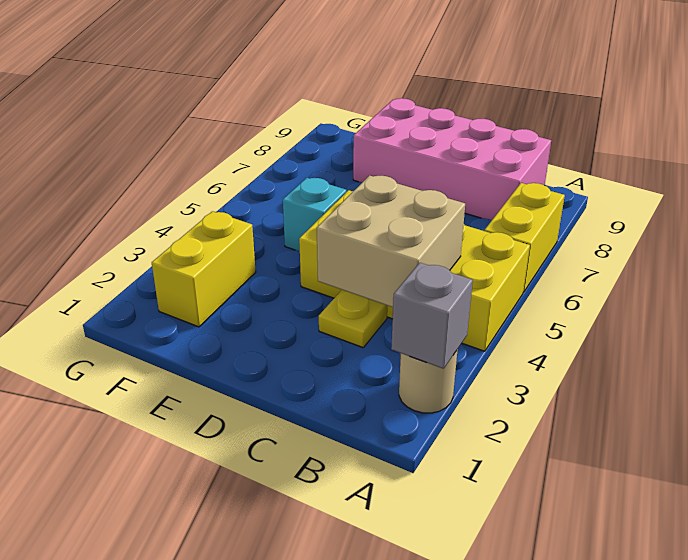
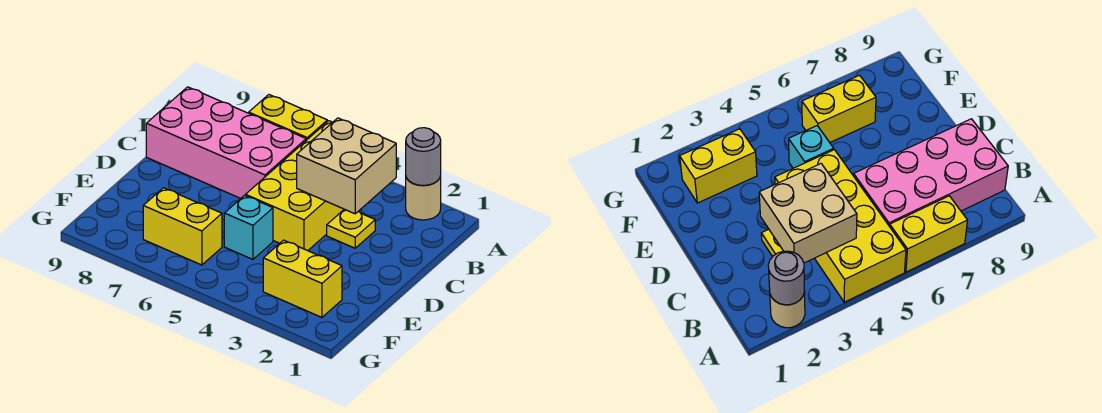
grey 1x1 brick [391,263,473,369] -> grey 1x1 round brick [406,128,441,186]
pink 2x4 brick [353,98,551,220] -> pink 2x4 brick turned to [146,87,306,198]
none -> yellow 1x2 brick [143,188,222,265]

